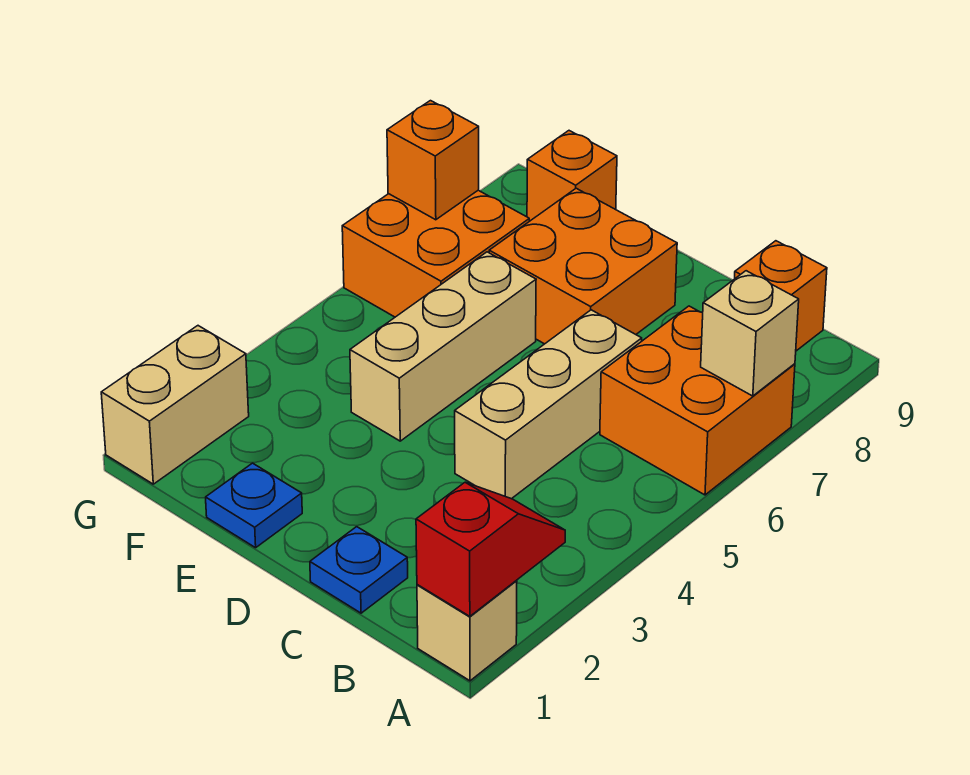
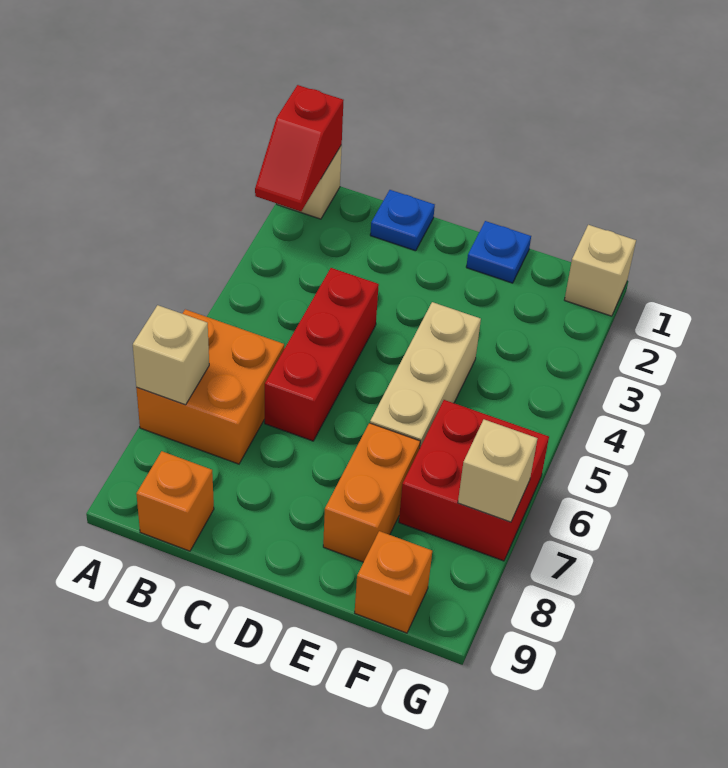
tan 1x3 brick [455,310,642,499] -> red 1x3 brick [265,268,379,441]
orange 2x2 brick [489,188,677,344] -> orange 1x2 brick [323,423,420,562]
orange 2x2 brick [342,190,529,317] -> red 2x2 brick [399,400,549,561]
tan 1x2 brick [101,326,249,484] -> tan 1x1 brick [565,225,636,316]
orange 1x1 brick [387,101,479,220] -> tan 1x1 brick [458,420,538,522]

